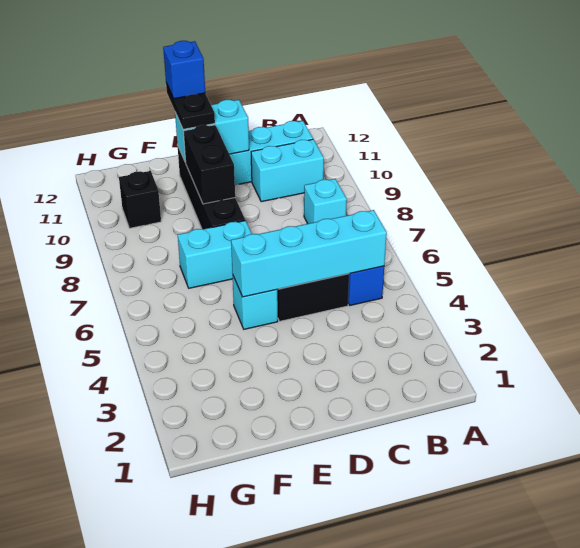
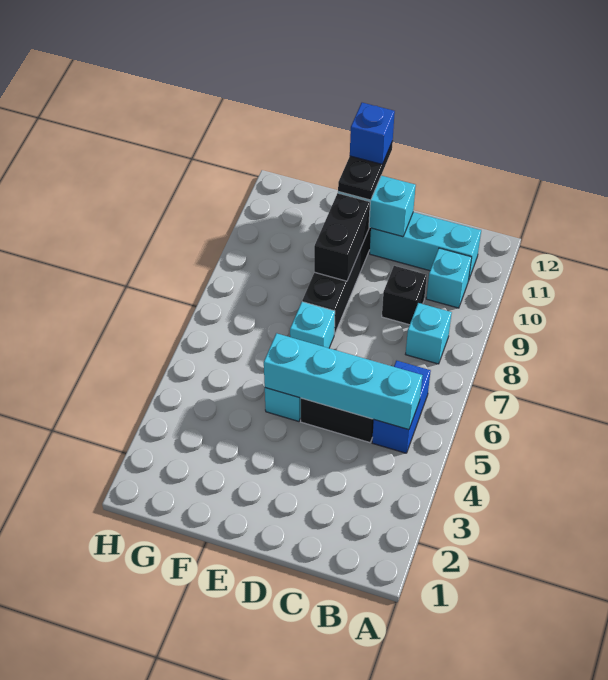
cyan 1x2 brick [251,139,324,202] -> cyan 1x1 brick [426,248,472,308]
cyan 1x2 brick [178,221,252,288] -> cyan 1x1 brick [290,302,335,348]
black 1x1 brick [119,171,161,228] -> black 1x1 brick moved to [382,266,427,325]

